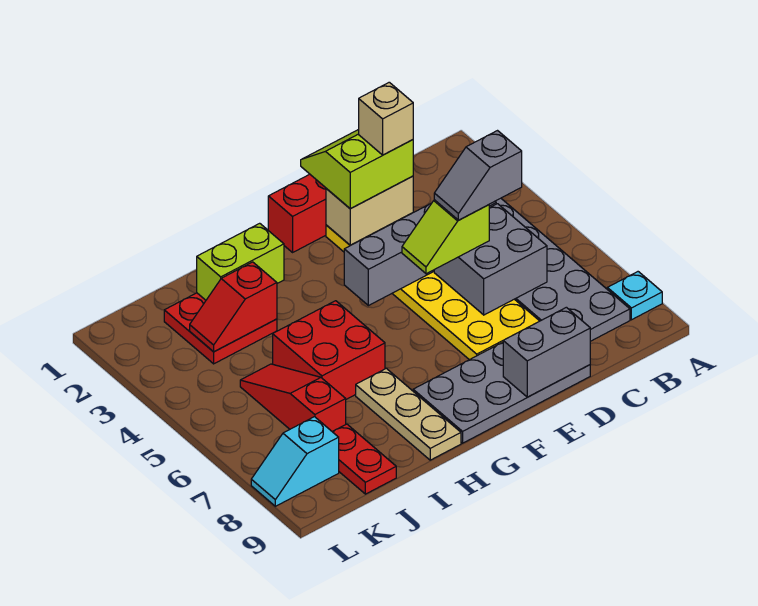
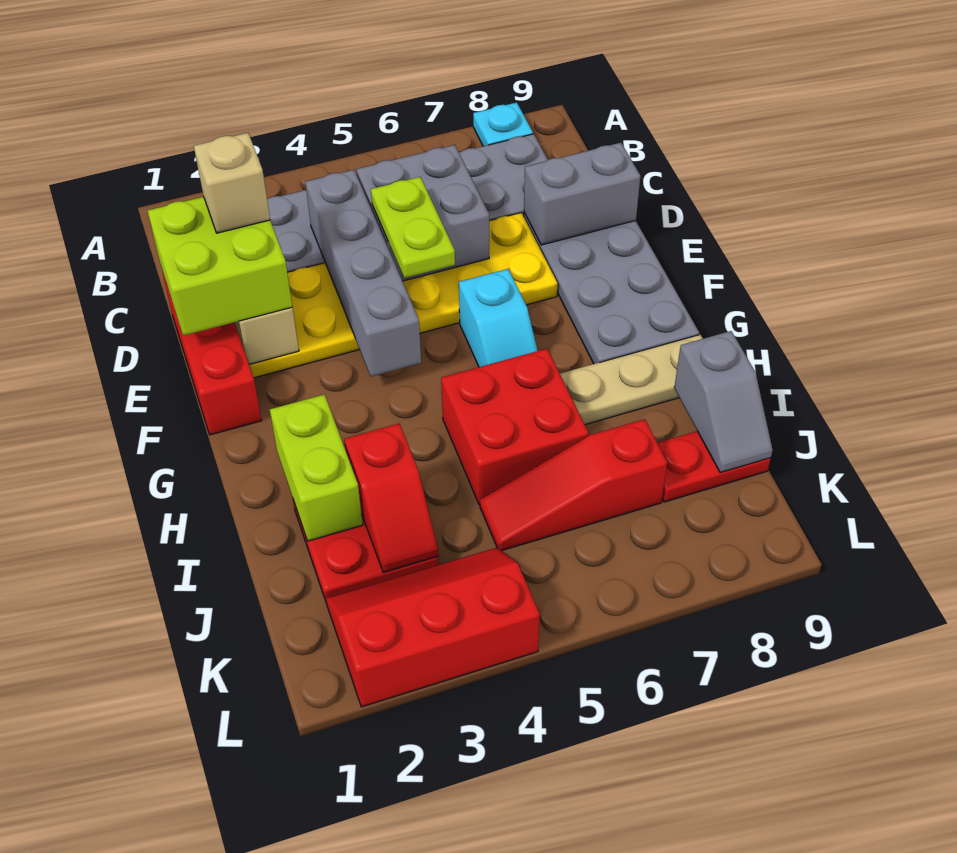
grey 1x2 slope [434,131,522,220] -> grey 1x2 slope moved to [674,331,773,473]
lime 2x2 slope [301,129,413,209] -> lime 2x2 brick [148,197,292,336]
lime 1x2 slope [402,200,489,274] -> lime 1x2 plate [371,177,455,278]
grey 1x2 brick [503,307,590,397] -> grey 1x2 brick turned to [524,143,640,245]
none -> red 2x3 slope [326,548,540,707]
cyan 1x2 slope [251,417,339,506] -> cyan 1x2 slope moved to [459,269,538,367]

